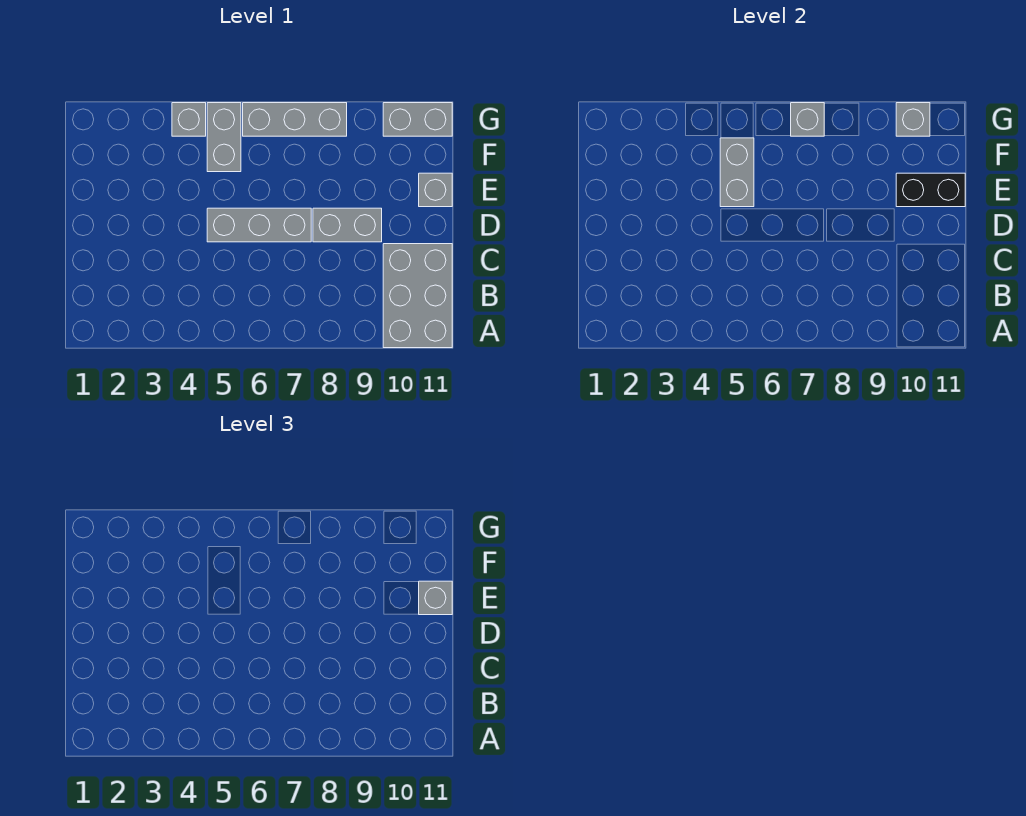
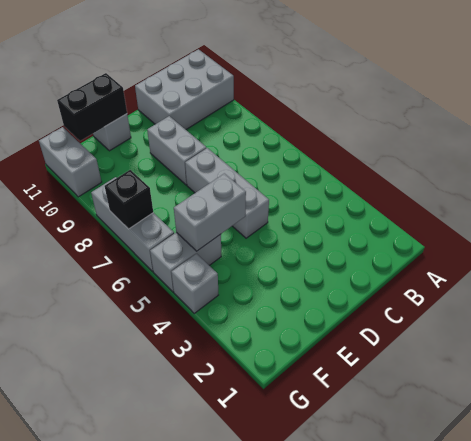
black 1x2 brick [896,173,965,207] -> black 1x2 brick turned to [57,73,127,141]
grey 1x1 brick [419,581,452,615] -> none
grey 1x1 brick [791,103,824,136] -> black 1x1 brick [105,170,153,229]
grey 1x1 brick [896,103,930,136] -> none

